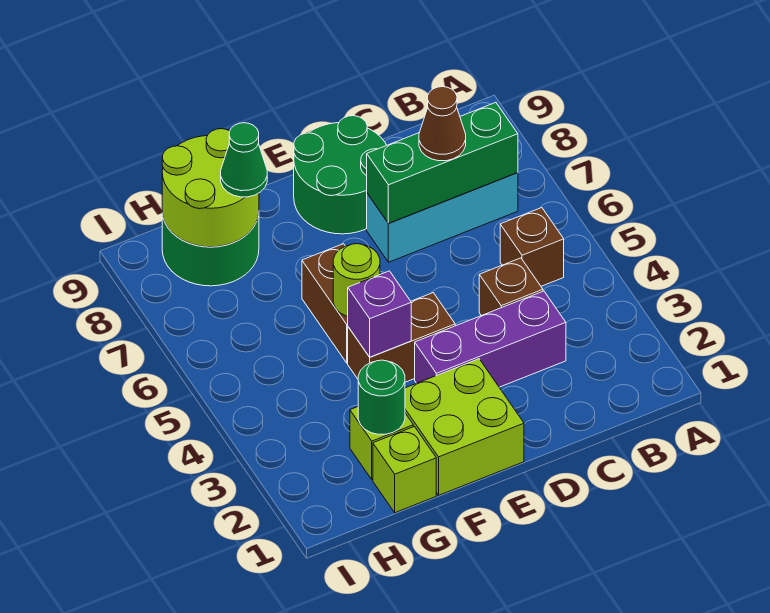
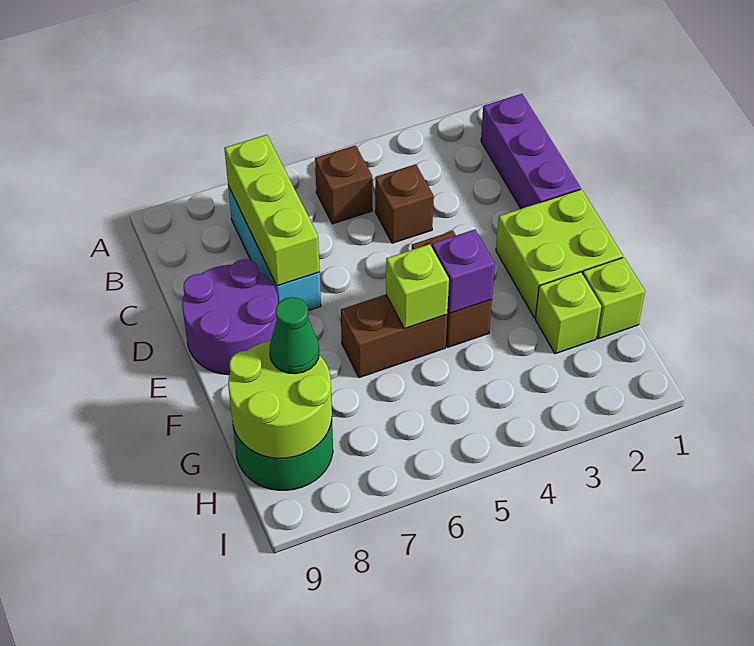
green 1x3 brick [367,103,518,223] -> lime 1x3 brick [224,135,320,286]
purple 1x3 brick [415,291,566,387] -> purple 1x3 brick moved to [481,94,581,209]
brown 1x1 cone [419,87,466,161] -> none
green 2x2 round brick [294,116,387,234] -> purple 2x2 round brick [182,259,278,375]
lime 1x1 round brick [333,244,380,317] -> lime 1x1 brick [386,244,449,329]
green 1x1 round brick [358,360,405,434] -> none

